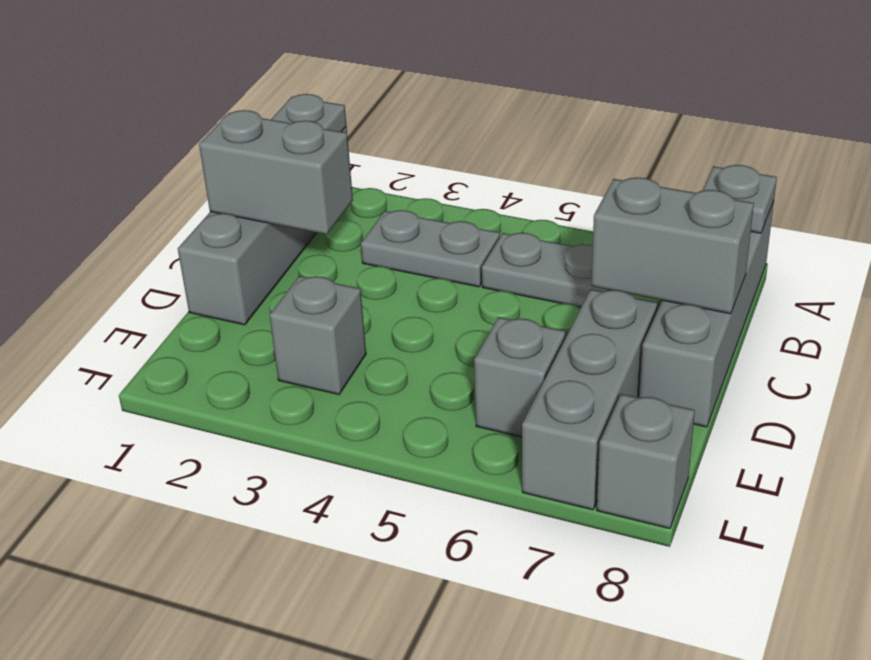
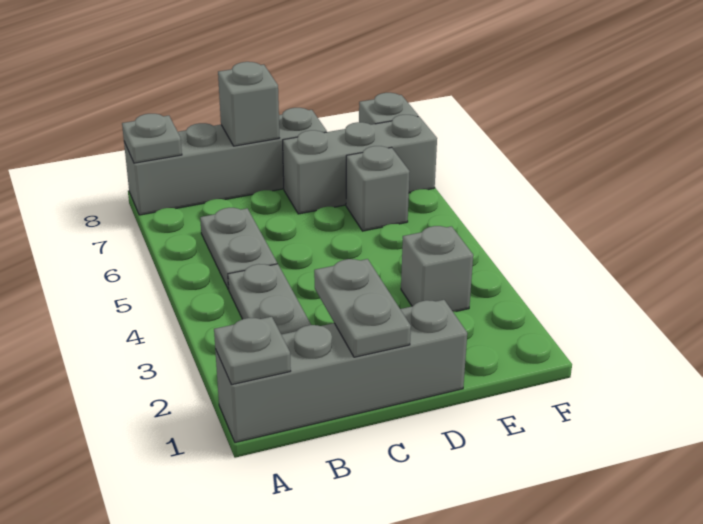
grey 1x2 brick [199,110,353,234] -> grey 1x2 plate [314,259,411,357]
grey 1x2 brick [591,177,754,314] -> grey 1x1 brick [218,62,279,146]

